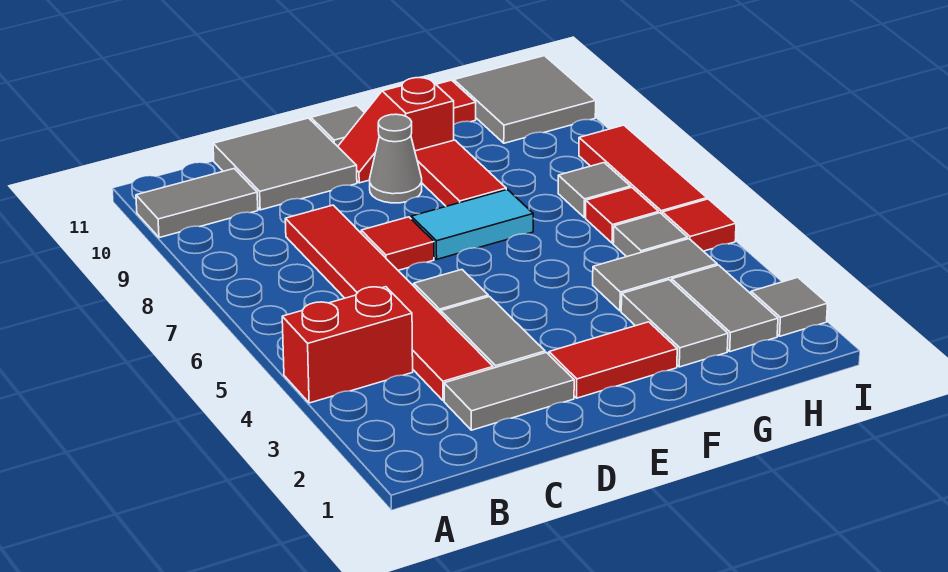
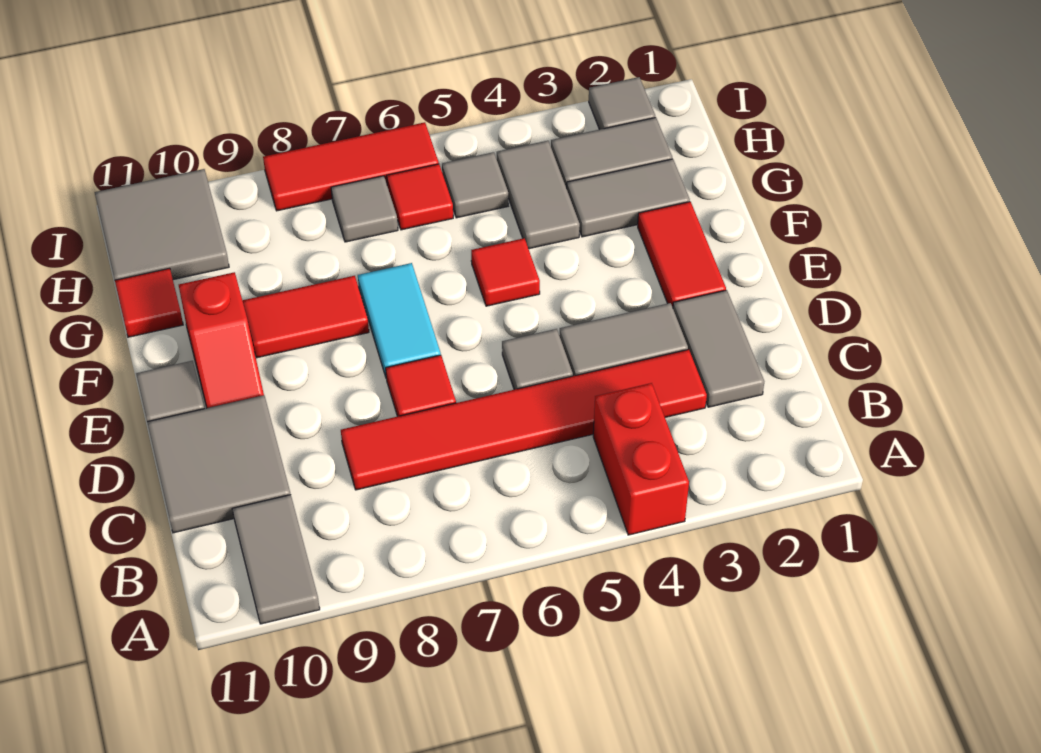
grey 1x1 cone [370,114,422,203] -> none
red 1x1 tile [662,199,736,251] -> red 1x1 tile moved to [471,238,540,306]

